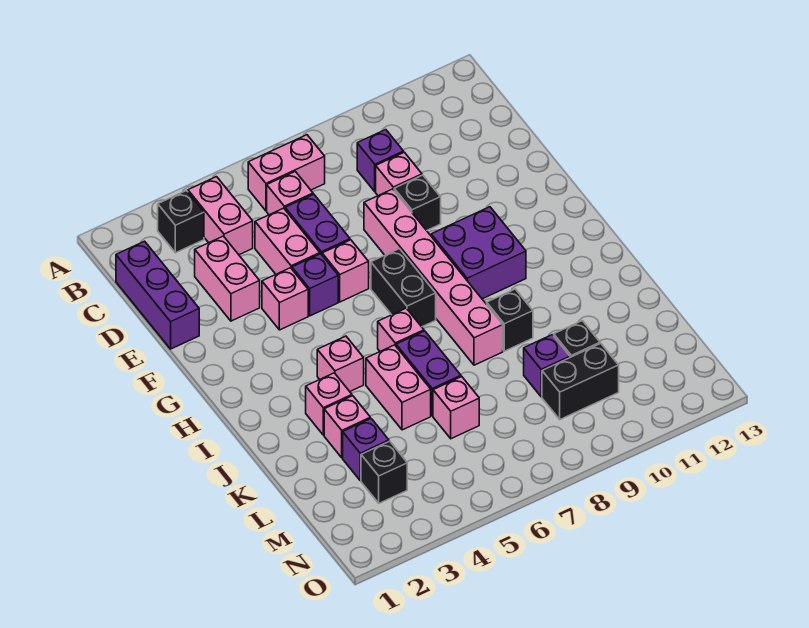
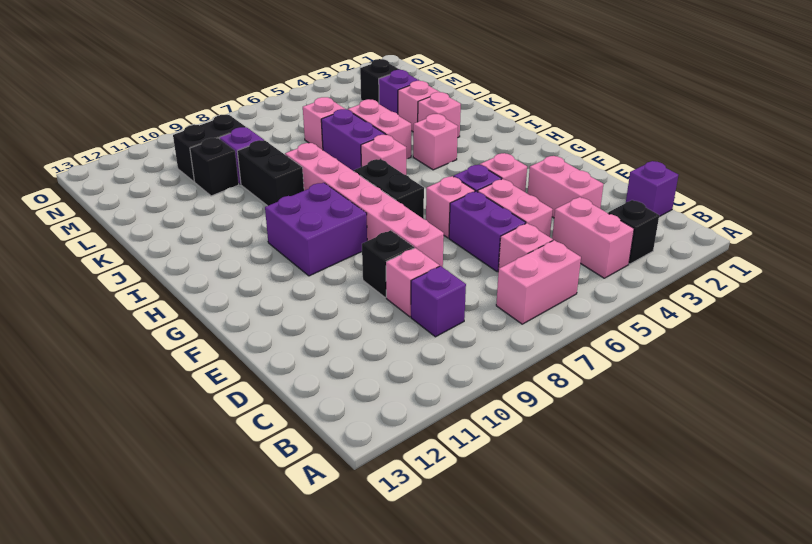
purple 1x3 brick [116,241,199,349] -> purple 1x1 brick [626,161,678,217]
black 1x1 brick [487,289,533,351] -> black 1x2 brick [237,140,304,206]

